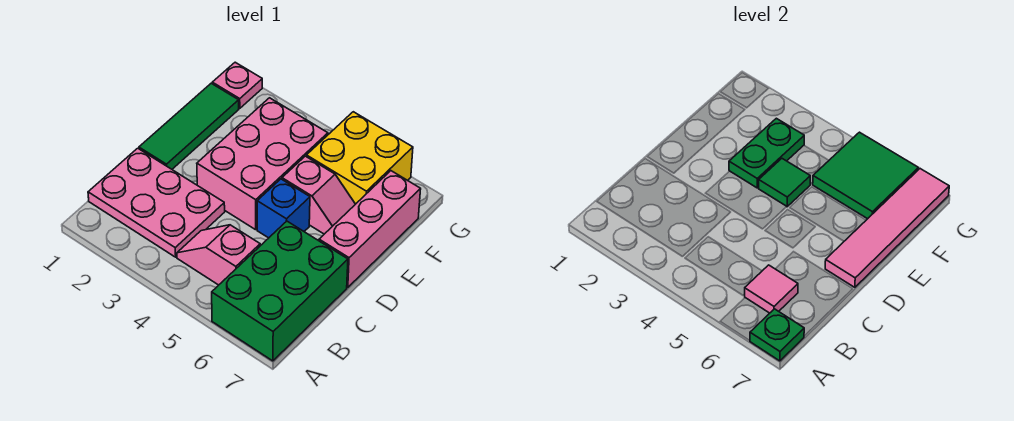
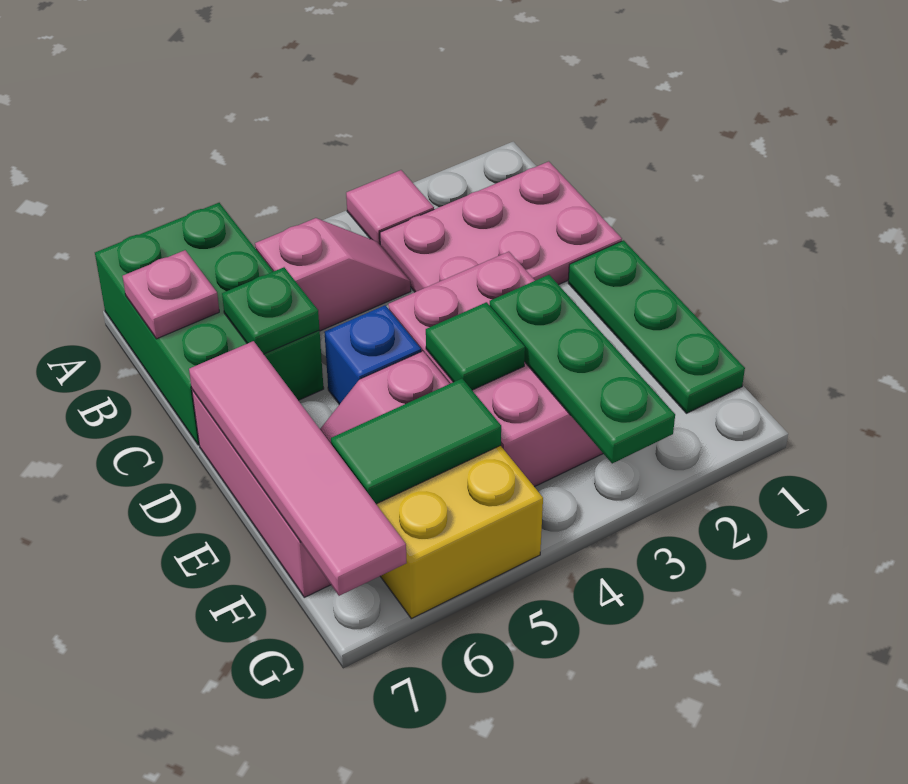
green 1x1 plate [750,309,804,361] -> green 1x1 plate moved to [222,267,320,354]
pink 1x1 tile [745,265,798,313] -> pink 1x1 tile moved to [346,170,434,244]
green 1x3 tile [139,83,239,169] -> green 1x3 plate [568,240,745,413]
green 1x2 plate [729,118,804,188] -> green 1x3 plate [490,275,675,463]
green 2x2 tile [813,132,918,219] -> green 1x2 tile [331,379,501,504]
pink 1x1 plate [212,62,262,108] -> pink 1x1 plate moved to [123,250,219,339]

